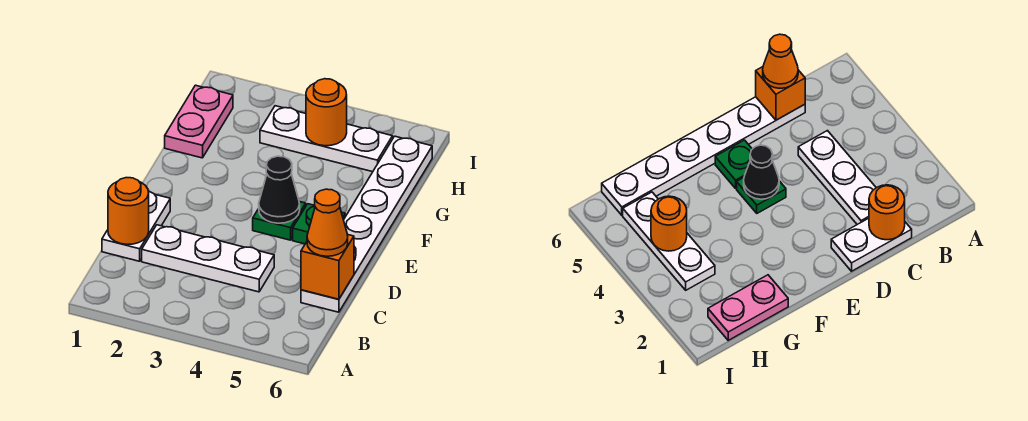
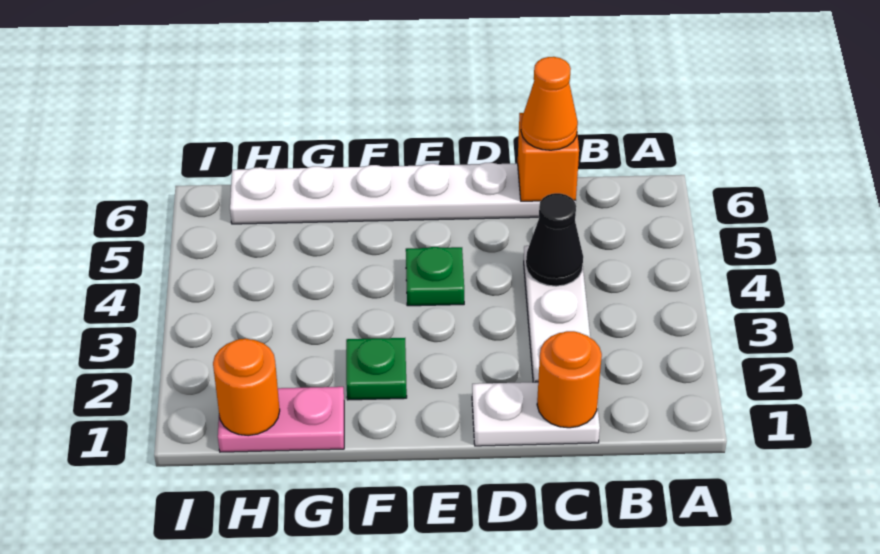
black 1x1 cone [259,156,300,223] -> black 1x1 cone moved to [526,193,583,286]
green 1x1 plate [293,204,345,244] -> green 1x1 plate moved to [346,338,407,400]
white 1x3 plate [260,106,393,172] -> none
orange 1x1 round brick [306,79,347,146] -> orange 1x1 round brick moved to [213,339,280,436]

